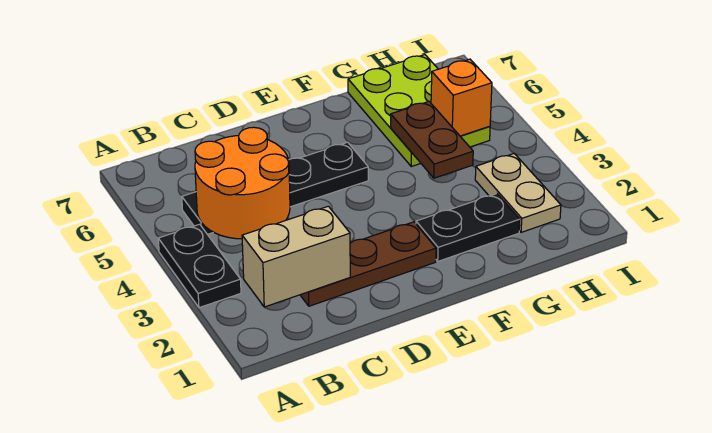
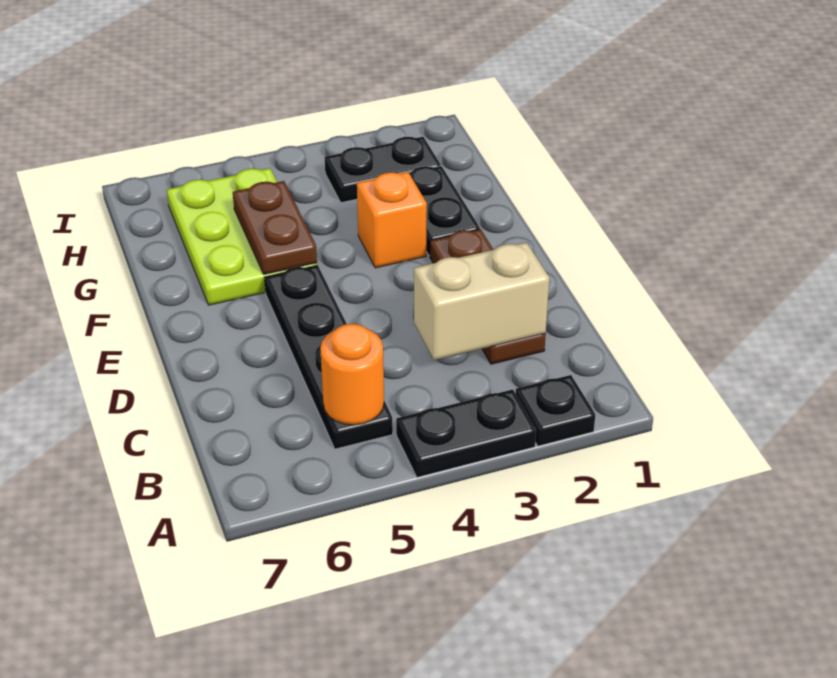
none -> black 1x1 plate [516,375,595,446]
tan 1x2 brick [242,206,350,307] -> tan 1x2 brick turned to [414,242,549,360]
orange 2x2 round brick [195,127,290,239] -> orange 1x1 round brick [320,324,384,425]
brown 1x2 plate [391,102,473,178] -> brown 1x2 plate turned to [233,181,317,275]
lime 2x3 plate [348,55,490,166] -> lime 2x3 plate turned to [167,168,317,305]
tan 1x2 plate [475,153,561,232] -> black 1x2 plate [325,137,441,203]
orange 1x1 brick [431,59,492,136] -> orange 1x1 brick moved to [357,172,427,268]

